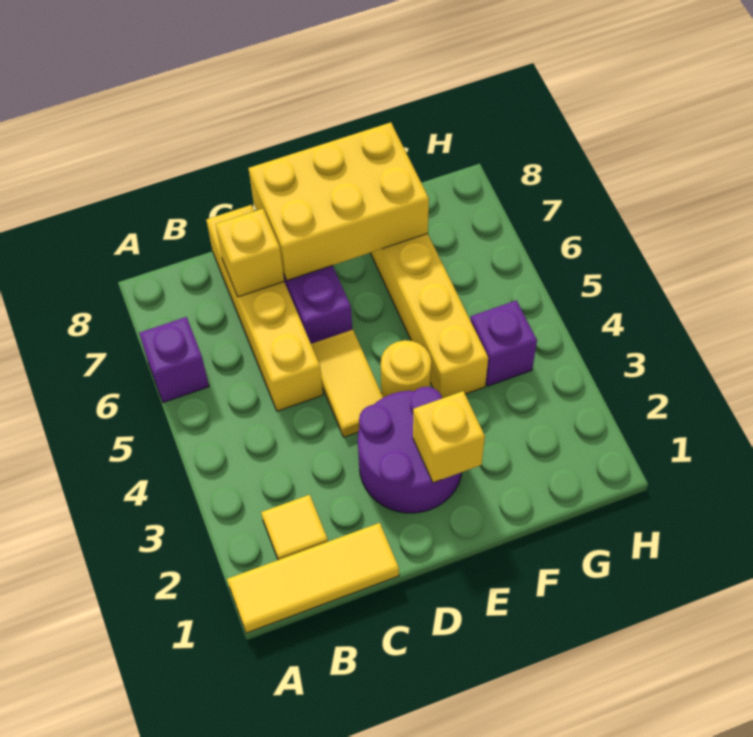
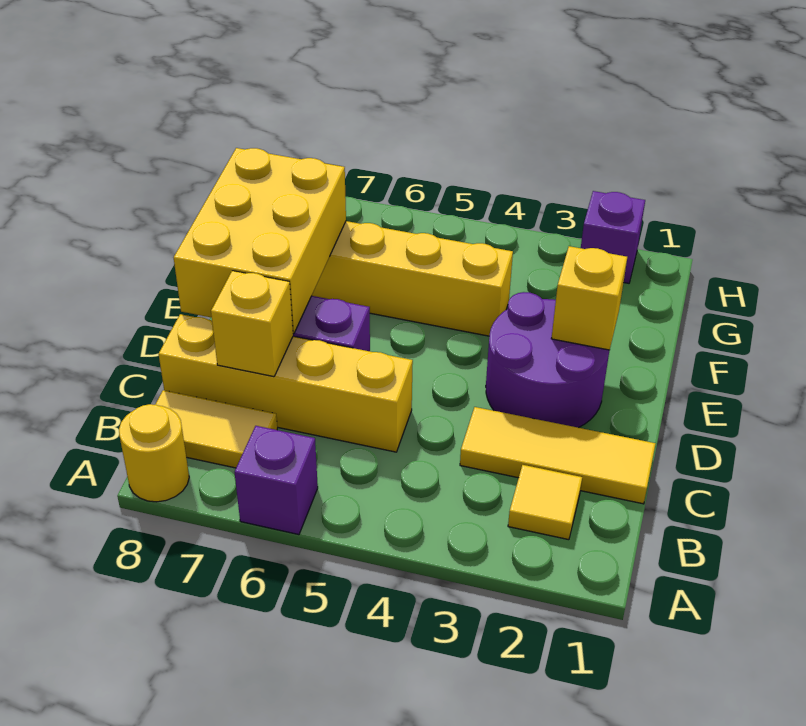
yellow 1x3 tile [227,523,399,633] -> yellow 1x3 tile turned to [460,407,656,504]
yellow 1x2 tile [311,330,383,437] -> yellow 1x2 tile moved to [155,390,277,468]
yellow 1x1 round brick [381,340,431,398] -> yellow 1x1 round brick moved to [119,404,189,502]
purple 1x1 brick [470,300,537,386] -> purple 1x1 brick moved to [581,191,645,283]

